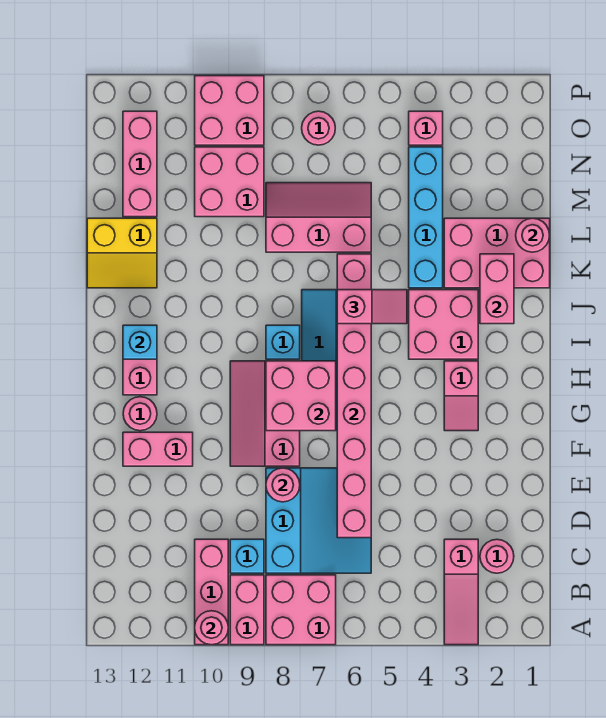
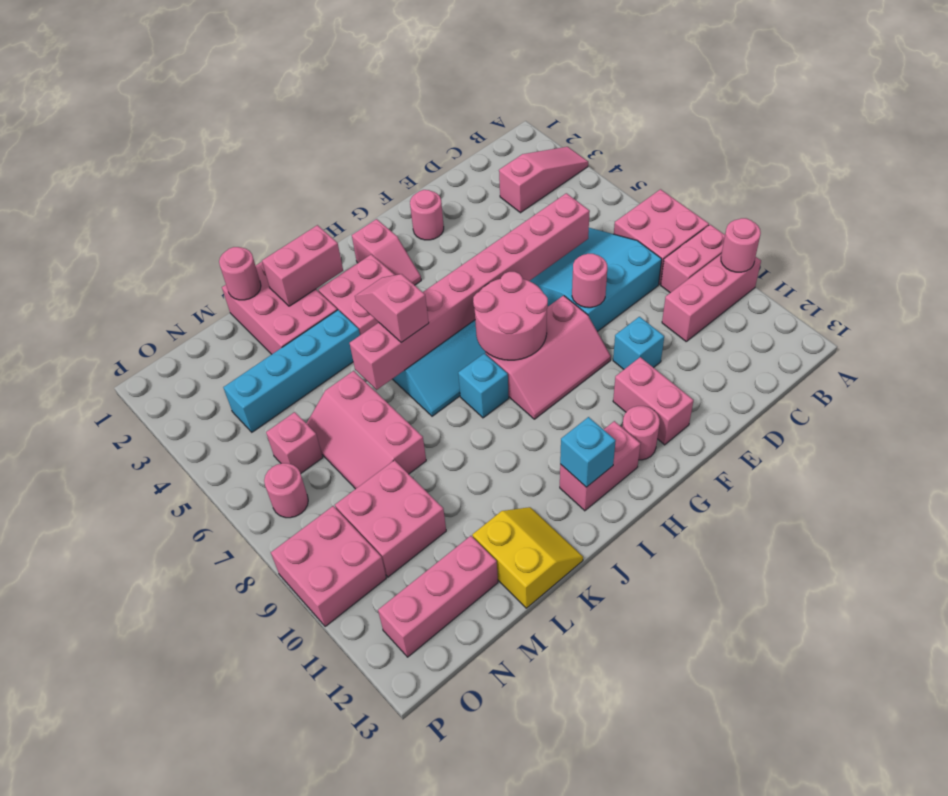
pink 1x1 round brick [480,539,514,573] -> pink 1x1 round brick moved to [410,190,444,240]
cyan 1x1 brick [230,539,264,573] -> cyan 1x1 brick moved to [613,317,664,369]
pink 1x2 slope [444,361,478,431] -> pink 1x2 slope turned to [352,219,421,285]
pink 2x2 brick [266,361,336,431] -> pink 2x2 round brick [473,272,548,360]
pink 1x1 brick [409,111,443,145] -> pink 1x1 brick moved to [266,412,323,474]

